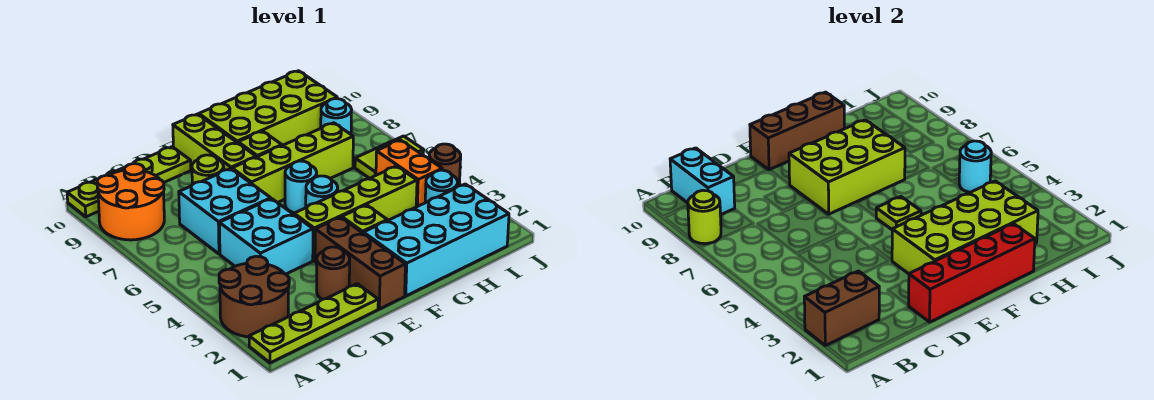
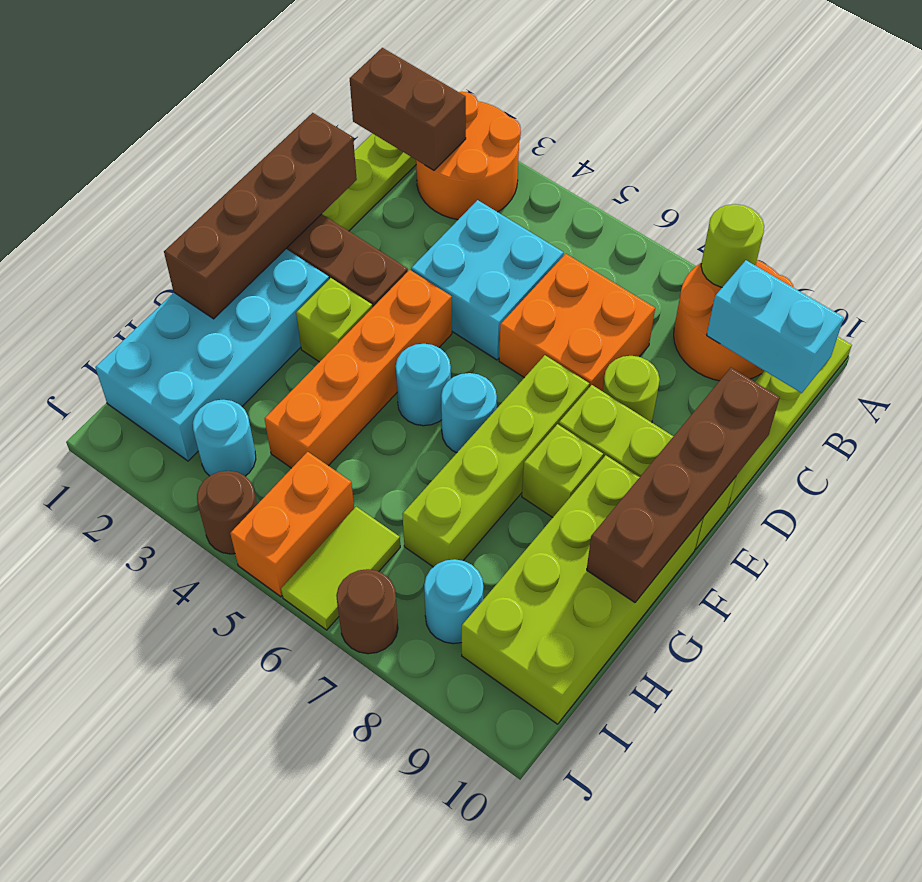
brown 2x2 round brick [219,256,289,337] -> orange 2x2 round brick [416,92,521,220]
brown 1x2 brick [804,271,879,346] -> brown 1x2 brick turned to [350,48,466,170]
cyan 2x2 brick [179,169,271,254] -> orange 2x2 brick [499,254,655,391]
red 1x4 brick [909,224,1035,322] -> brown 1x4 brick [164,113,357,319]
brown 1x1 round brick [317,247,350,299] -> brown 1x1 round brick moved to [336,569,398,654]
lime 2x4 brick [892,181,1038,274] -> none
lime 1x4 brick [294,166,417,261] -> orange 1x4 brick [265,270,452,468]
lime 2x3 brick [789,120,905,214] -> none
brown 1x3 brick [750,92,844,170] -> brown 1x4 brick [587,368,780,602]
lime 1x1 plate [876,197,921,229] -> none
orange 1x2 brick [376,140,442,207] -> orange 1x2 brick turned to [230,452,354,597]
cyan 1x1 round brick [959,141,991,192] -> none

